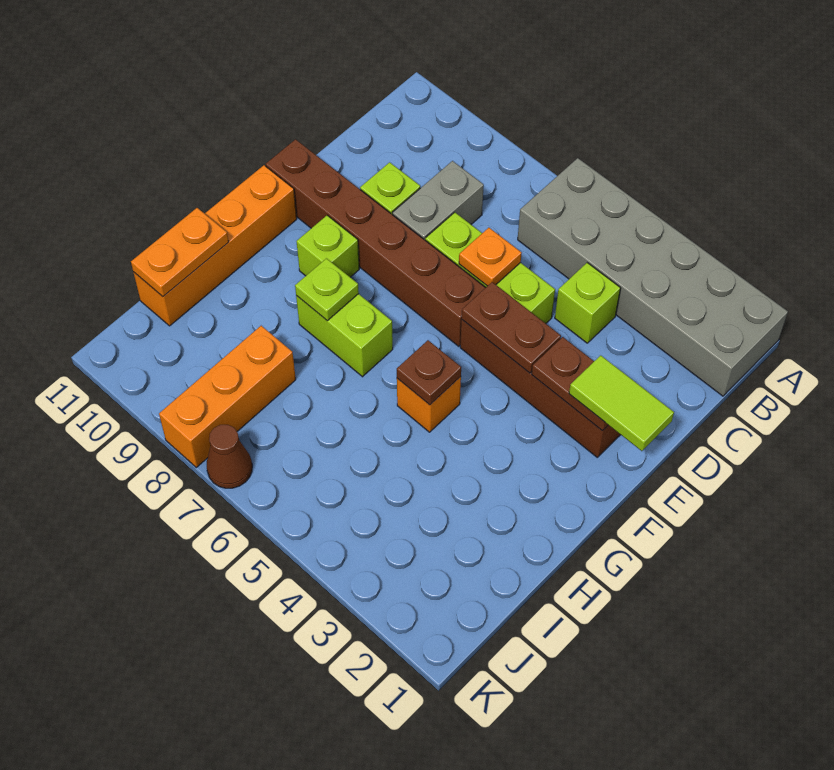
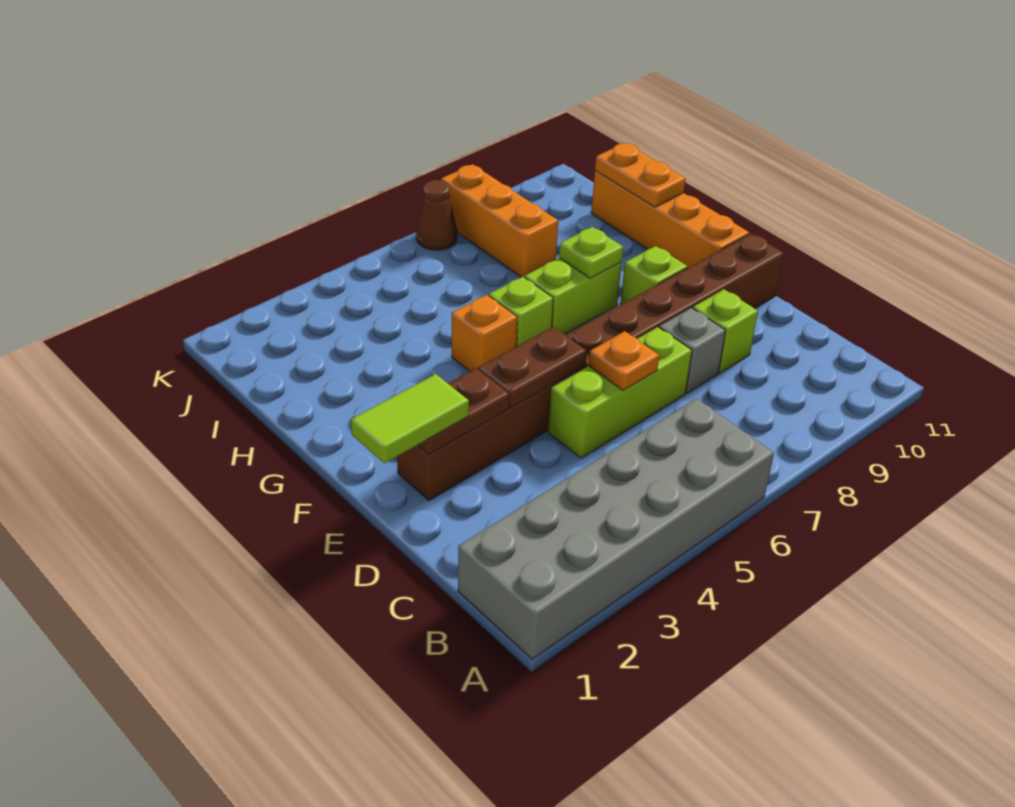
lime 1x1 brick [555,263,620,343] -> lime 1x1 brick moved to [489,277,553,346]
grey 1x2 brick [393,161,484,240] -> grey 1x1 brick [659,308,726,393]
brown 1x1 plate [397,340,461,405] -> none

